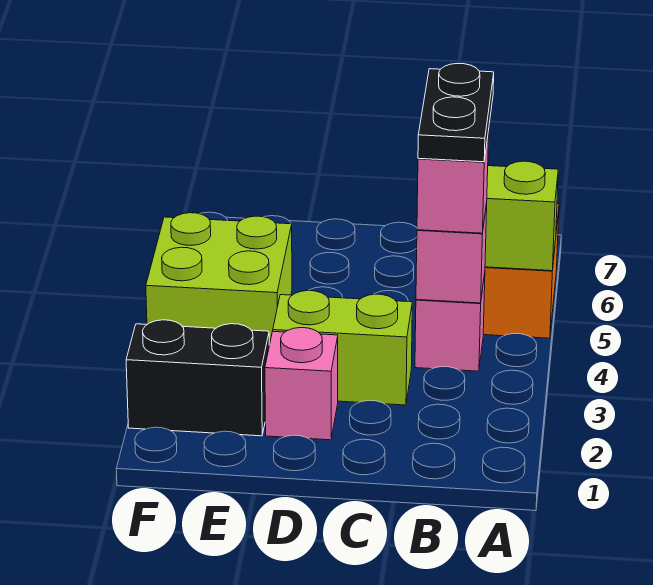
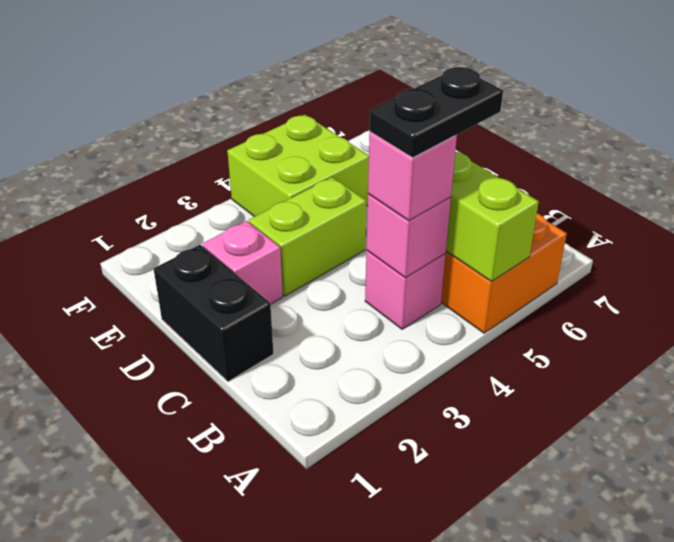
lime 1x2 brick [273,291,412,405] -> lime 1x2 brick turned to [249,177,366,296]
black 1x2 brick [126,320,269,436] -> black 1x2 brick moved to [154,245,274,382]

